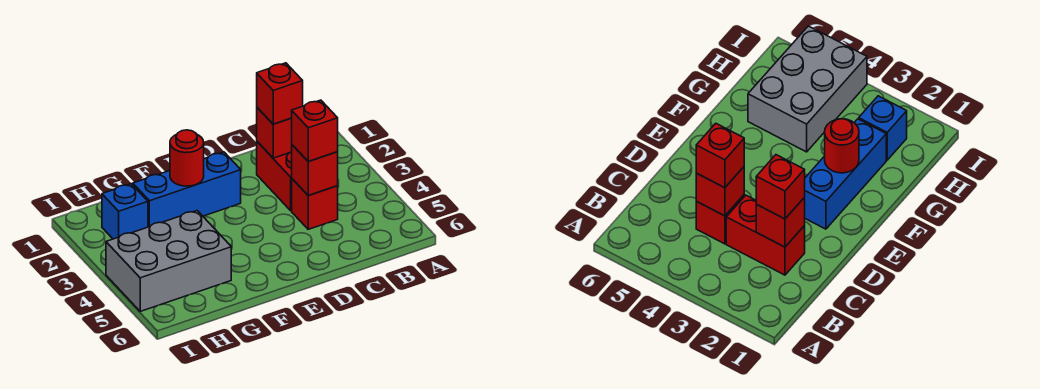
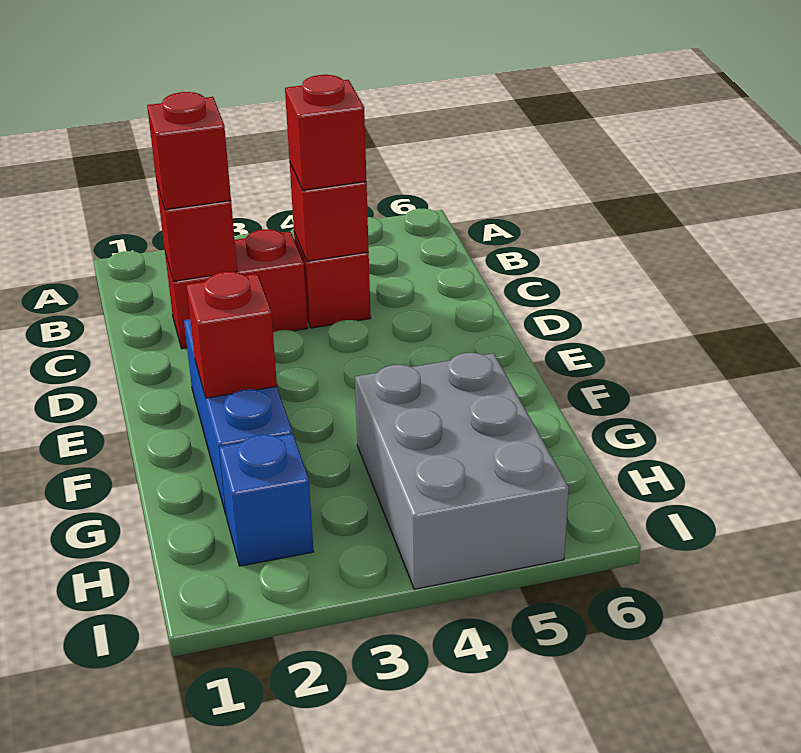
red 1x1 round brick [170,130,204,186] -> red 1x1 brick [187,272,277,398]

